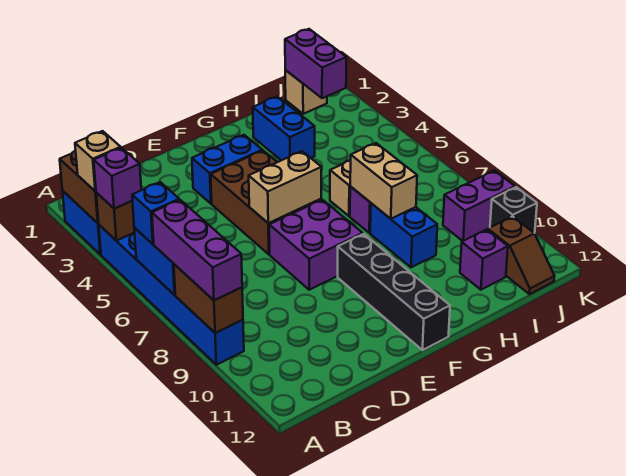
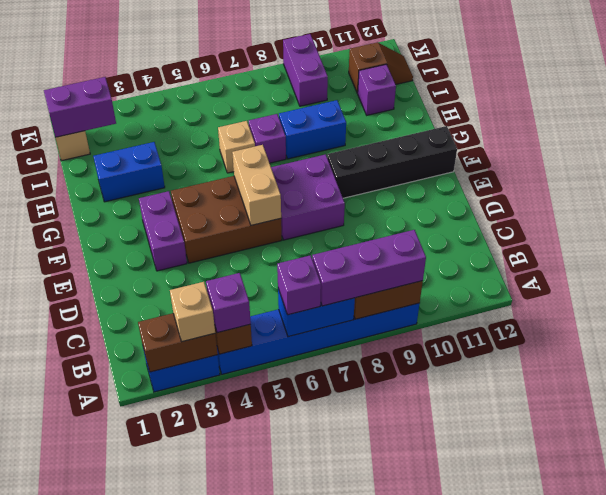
blue 1x1 brick [132,182,179,244] -> purple 1x1 brick [277,255,321,315]
blue 1x2 brick [192,135,262,204] -> purple 1x2 brick [139,191,187,271]
tan 1x2 brick [350,143,417,219] -> none
black 1x1 brick [490,187,537,233] -> none

